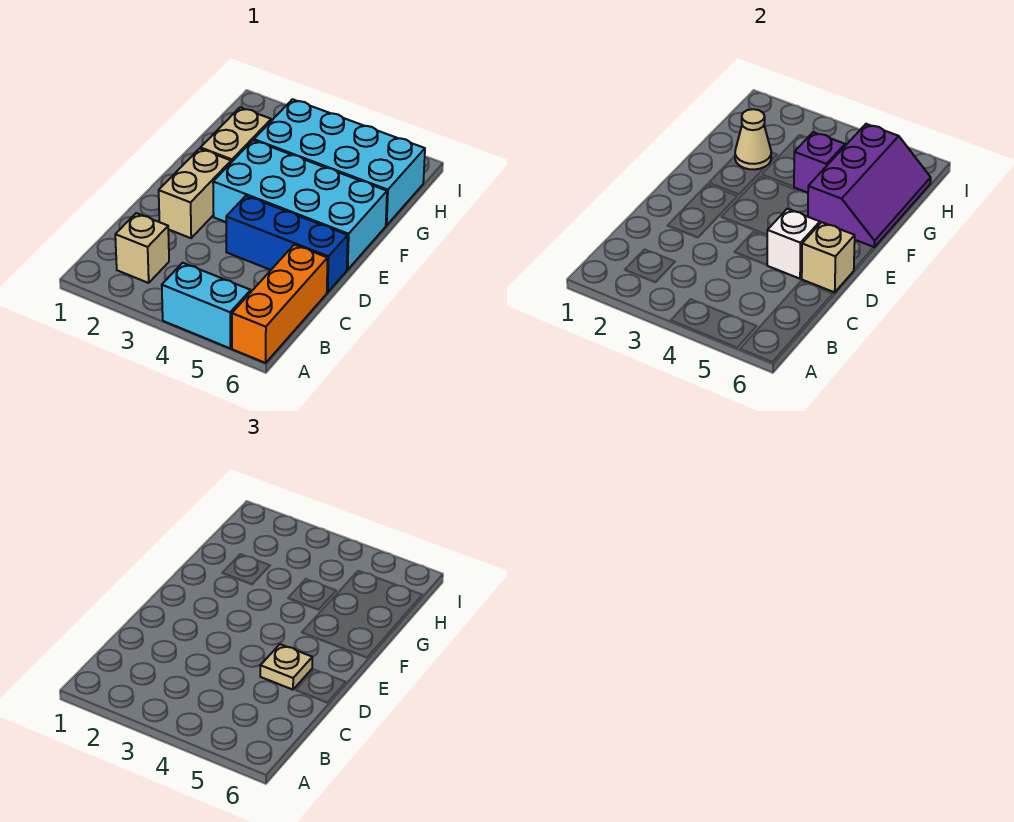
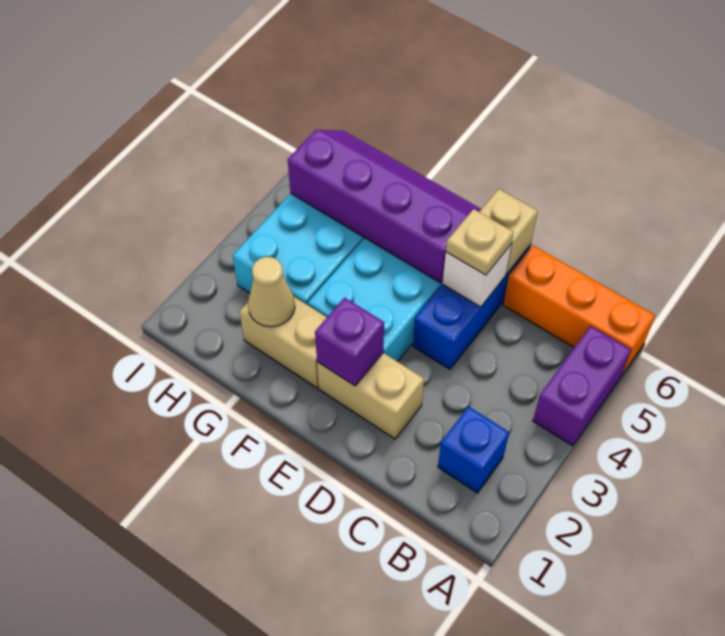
cyan 1x2 brick [162,263,251,348] -> purple 1x2 brick [533,326,631,446]
tan 1x1 brick [115,213,169,283] -> blue 1x1 brick [438,406,509,493]
purple 2x3 slope [808,124,931,247] -> purple 2x4 slope [288,130,481,283]
purple 1x1 brick [794,132,845,193] -> purple 1x1 brick moved to [315,298,384,386]

